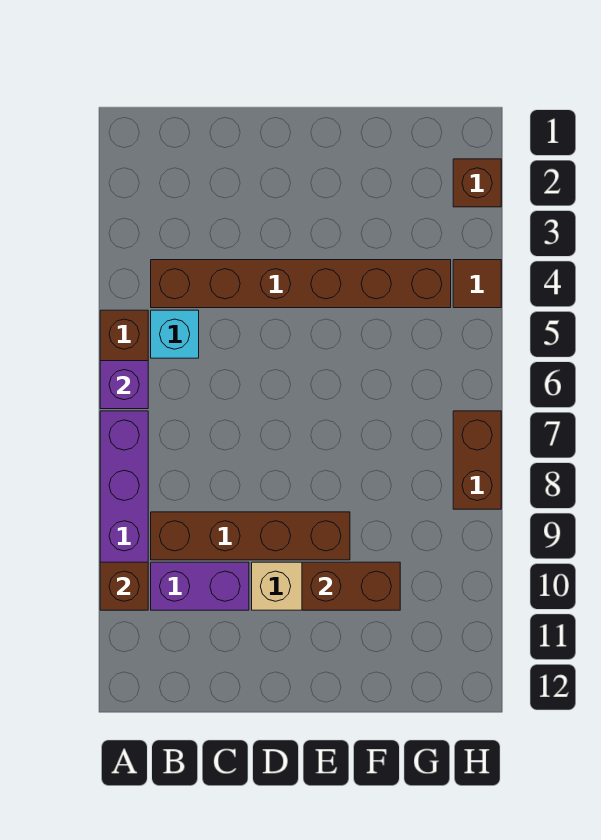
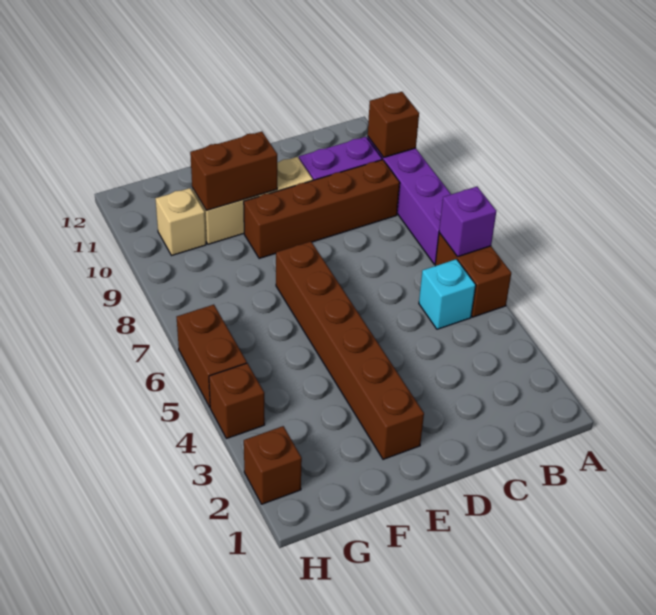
brown 1x6 brick [151,260,451,308] -> brown 1x6 brick turned to [276,241,424,459]
none -> tan 1x1 brick [155,188,206,255]
brown 1x1 tile [453,260,501,308] -> brown 1x1 brick [209,363,265,439]
brown 1x2 brick [453,411,501,509] -> brown 1x2 brick moved to [177,305,247,407]

